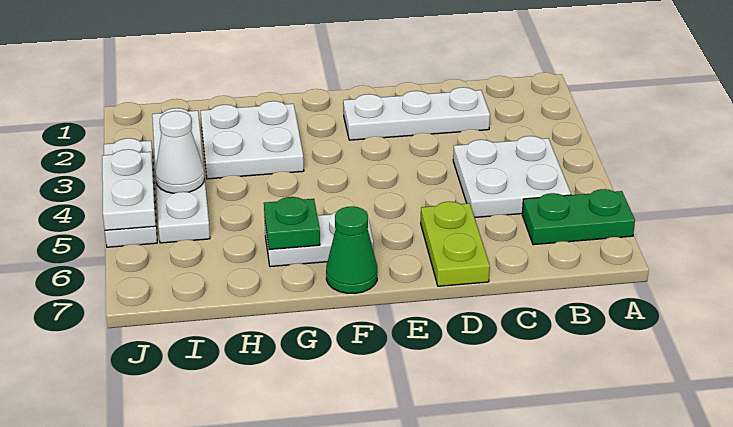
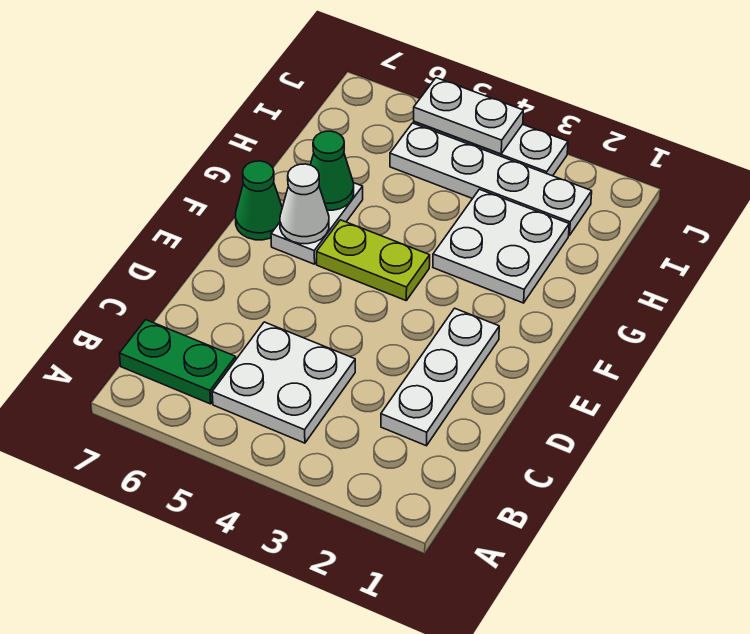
green 1x2 plate [522,189,635,245] -> green 1x2 plate turned to [119,320,236,404]
lime 1x2 plate [421,202,490,286] -> lime 1x2 plate moved to [317,220,430,300]
green 1x1 plate [264,197,320,250] -> green 1x1 cone [310,131,354,210]
white 1x1 cone [155,111,205,193] -> white 1x1 cone moved to [280,164,329,244]

